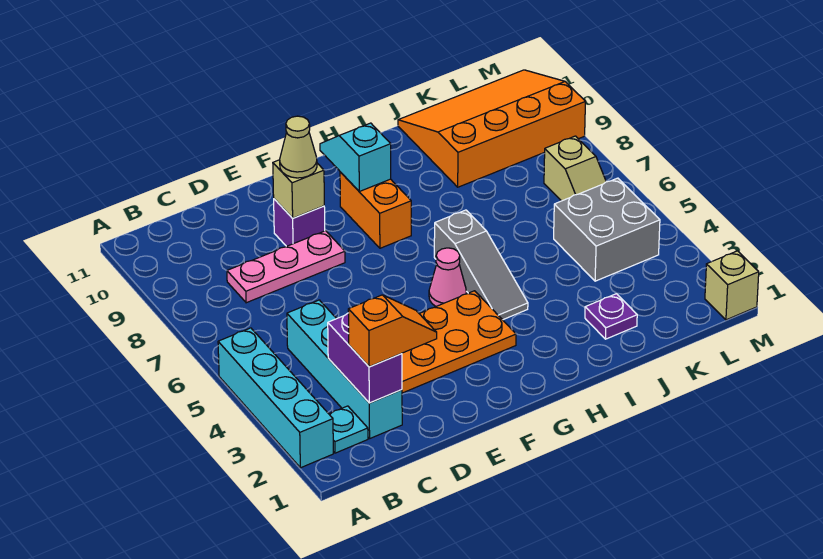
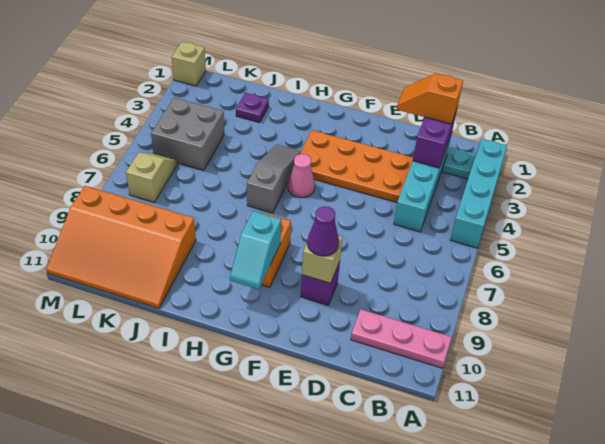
pink 1x3 plate [227,231,345,303] -> pink 1x3 plate moved to [351,309,452,368]
tan 1x1 cone [280,116,317,178] -> purple 1x1 cone [307,206,339,256]

